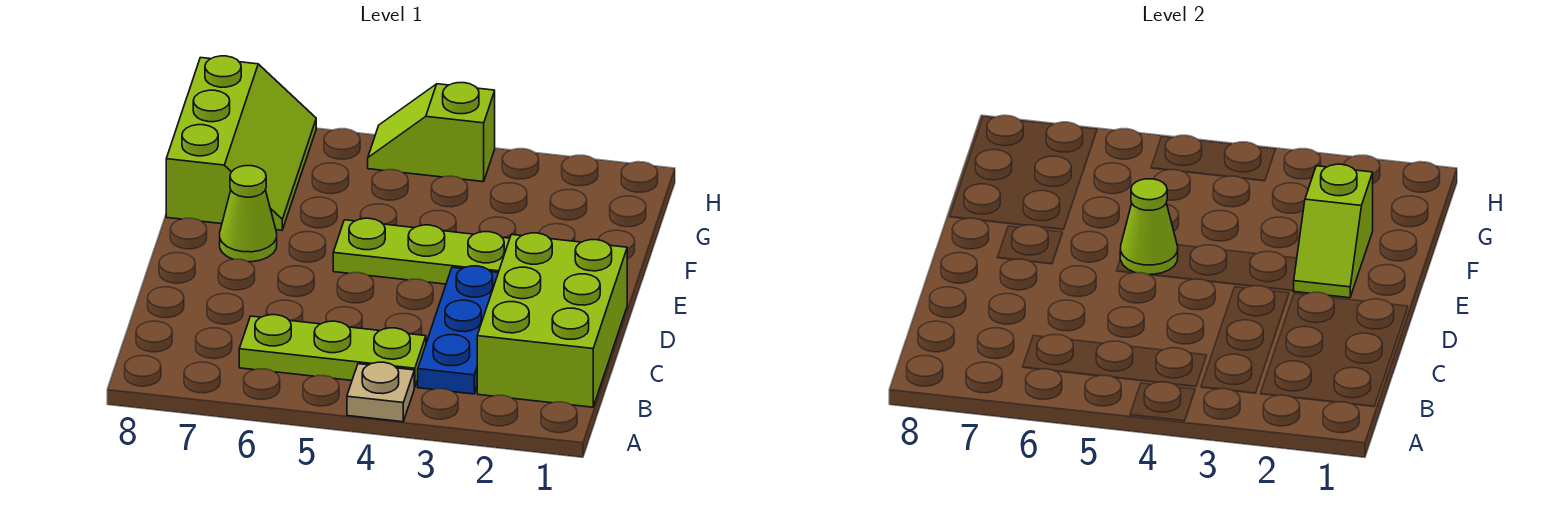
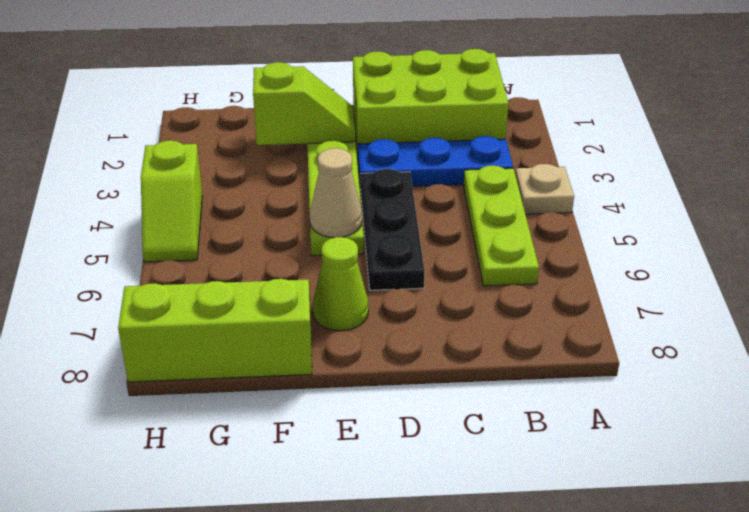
none -> black 1x3 plate [361,169,425,290]
lime 1x1 cone [1120,179,1178,275] -> tan 1x1 cone [310,148,362,238]

